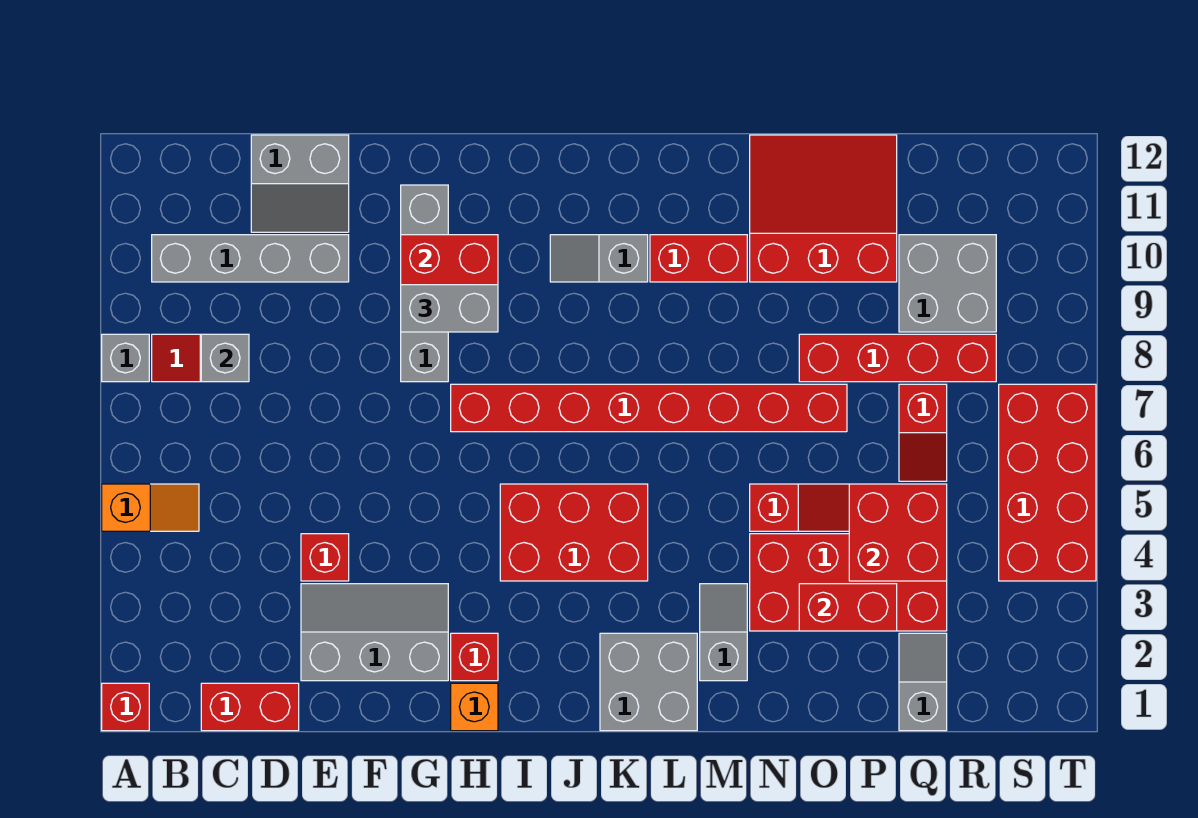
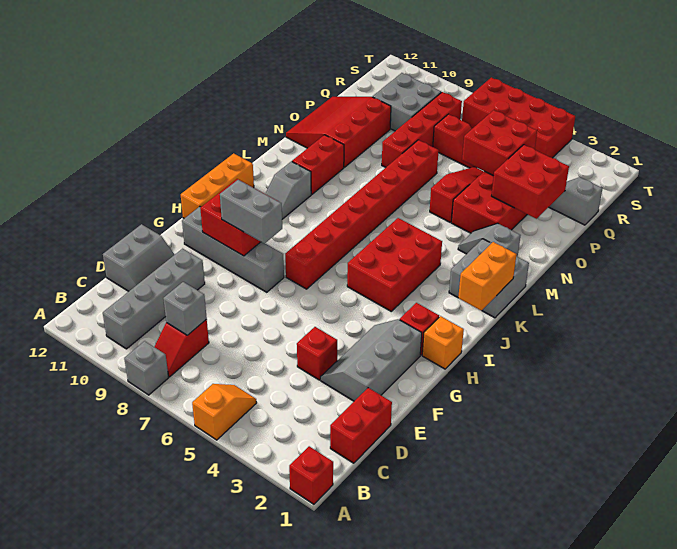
grey 1x2 brick [401,285,498,332] -> grey 1x2 brick turned to [220,180,282,244]
none -> orange 1x3 brick [181,153,254,218]
none -> orange 1x2 brick [458,242,517,311]
red 1x2 brick [799,584,897,631] -> red 2x2 brick [492,145,569,219]

